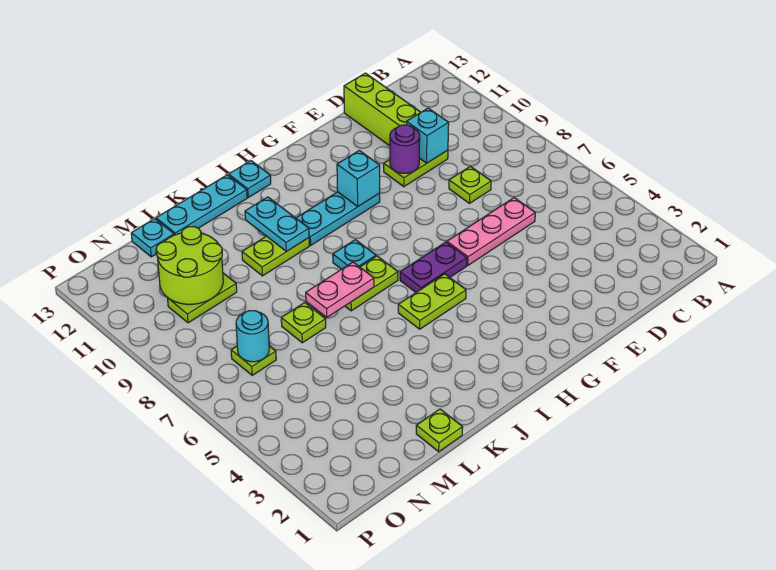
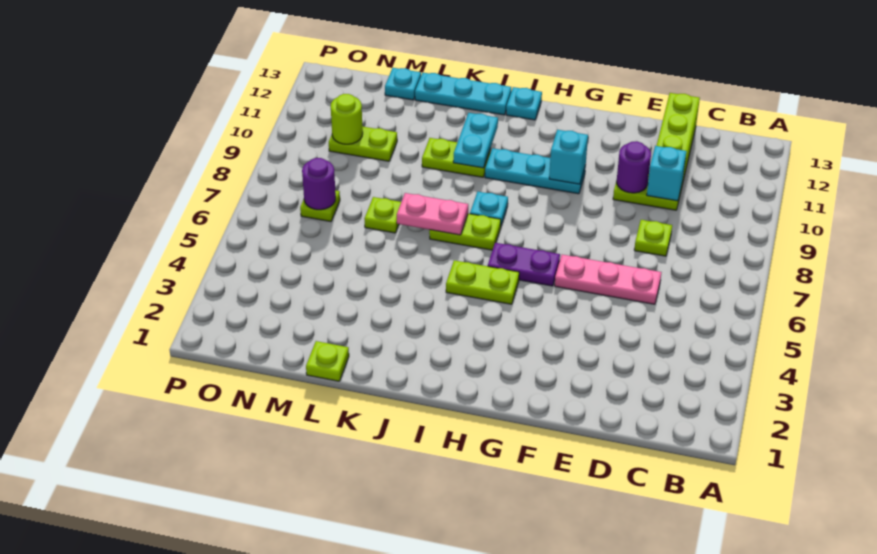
lime 2x2 round brick [156,227,223,304] -> lime 1x1 round brick [331,94,363,144]
cyan 1x1 round brick [236,311,269,362] -> purple 1x1 round brick [302,158,336,210]

